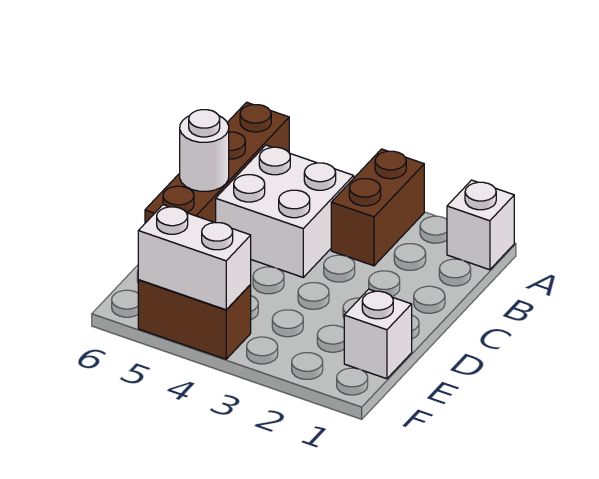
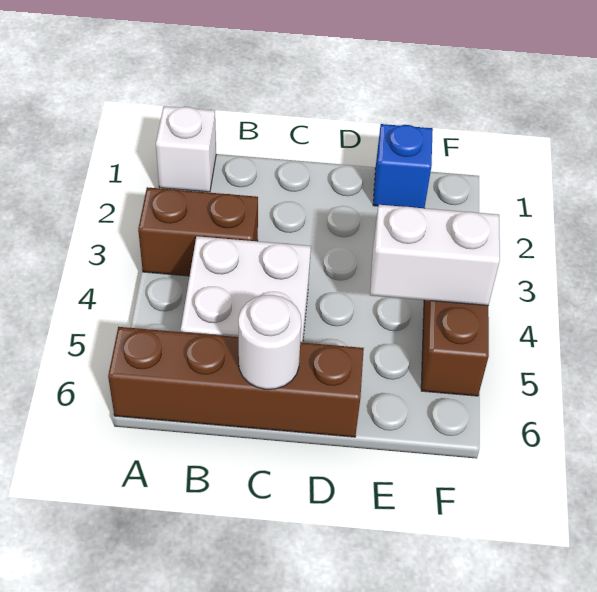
white 1x1 brick [344,289,412,379] -> blue 1x1 brick [373,124,433,208]
white 1x2 brick [138,205,251,310] -> white 1x2 brick turned to [370,205,500,306]

